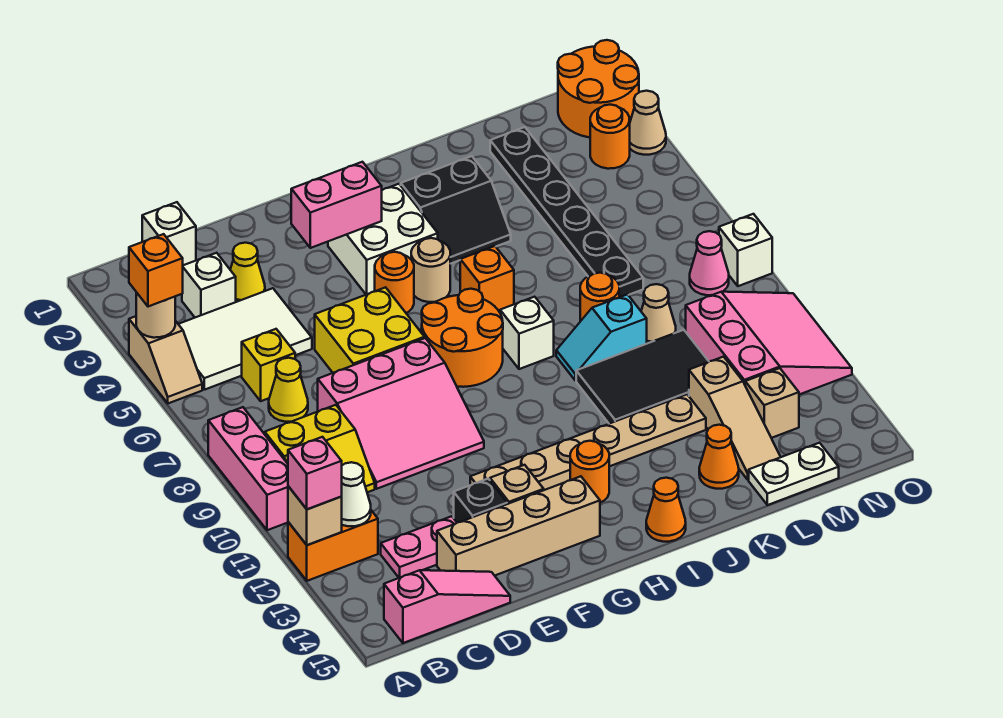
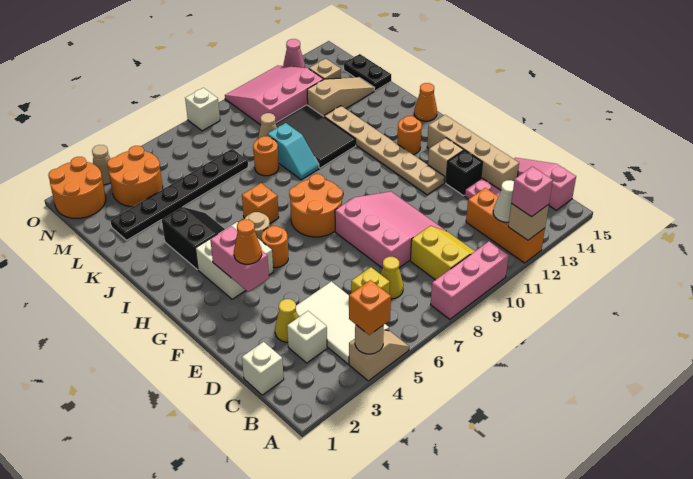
orange 1x2 brick [288,510,378,581] -> orange 1x3 brick [466,188,545,263]
yellow 2x2 brick [315,287,425,373] -> none
white 1x1 brick [500,297,554,369] -> none
orange 1x1 cone [699,425,739,489] -> orange 1x1 cone moved to [234,220,262,264]
white 1x2 plate [749,443,839,505] -> black 1x2 plate [344,54,391,91]
orange 1x1 round brick [590,105,630,169] -> orange 2x2 round brick [107,146,163,207]
pink 1x1 cone [690,231,729,295] -> pink 1x1 cone moved to [283,39,305,68]

